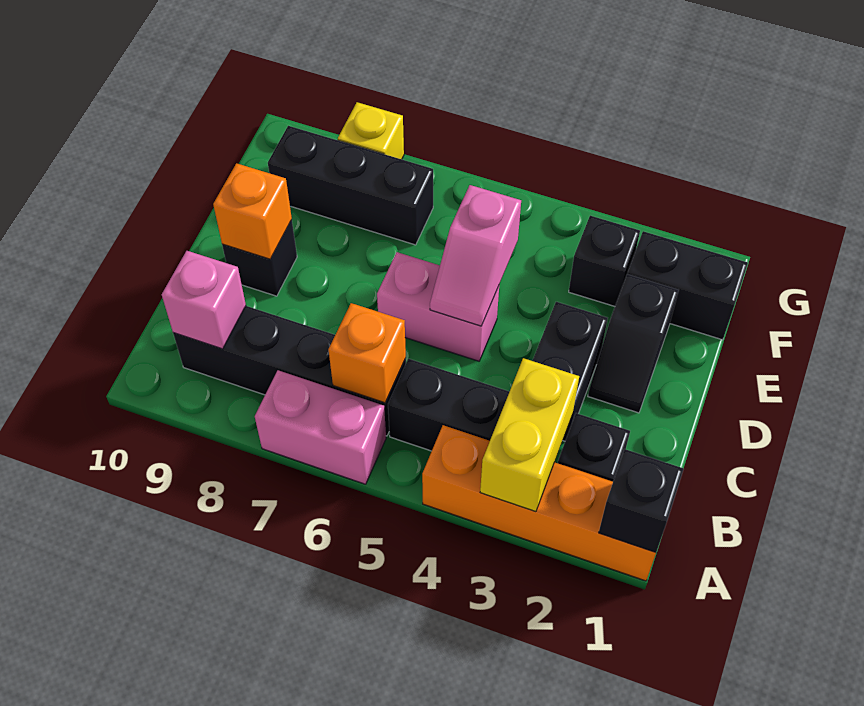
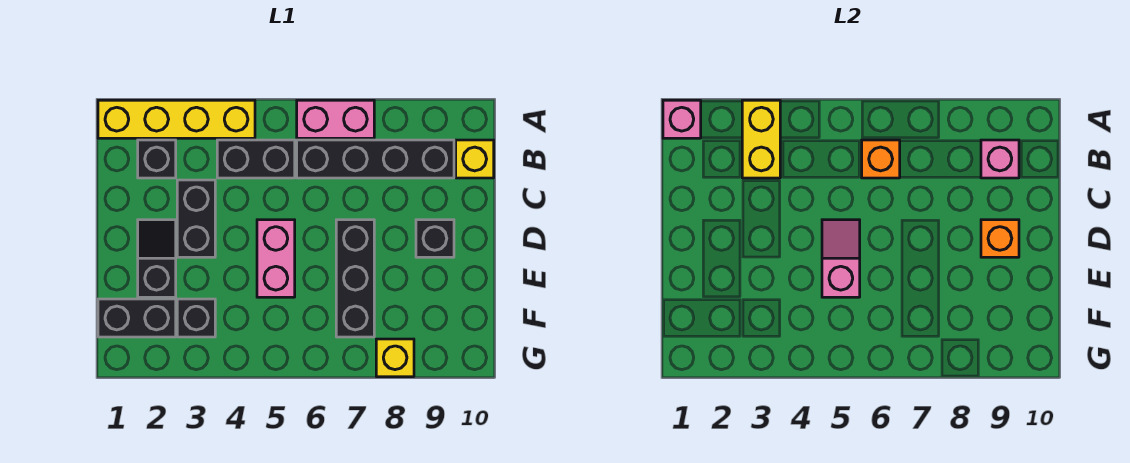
orange 1x4 brick [422,425,656,581] -> yellow 1x4 brick [98,100,255,138]
black 1x1 brick [599,449,684,552] -> pink 1x1 brick [663,100,701,138]
none -> yellow 1x1 brick [456,140,494,178]
pink 1x2 brick [377,252,499,361] -> pink 1x2 brick turned to [257,220,295,297]
black 1x3 brick [268,126,433,245] -> black 1x3 brick turned to [336,220,374,337]

